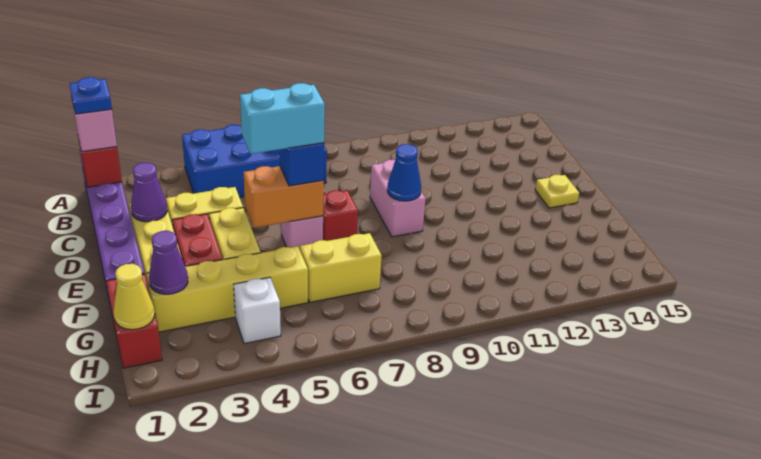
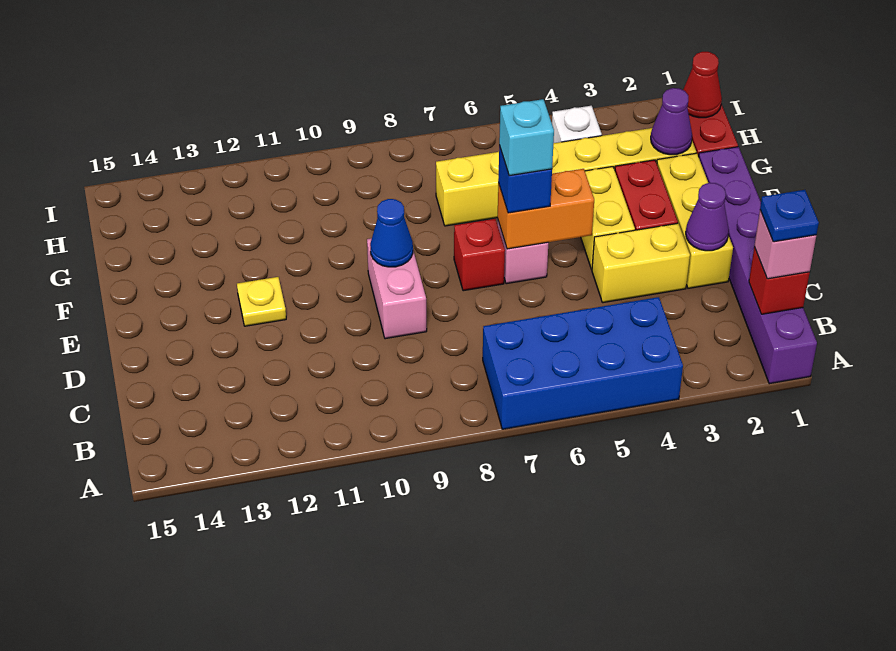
cyan 1x2 brick [240,83,325,154] -> cyan 1x1 brick [499,99,554,176]
yellow 1x1 plate [535,175,579,208] -> yellow 1x1 plate moved to [237,277,286,326]
yellow 1x1 cone [114,264,155,330] -> red 1x1 cone [683,52,722,118]

